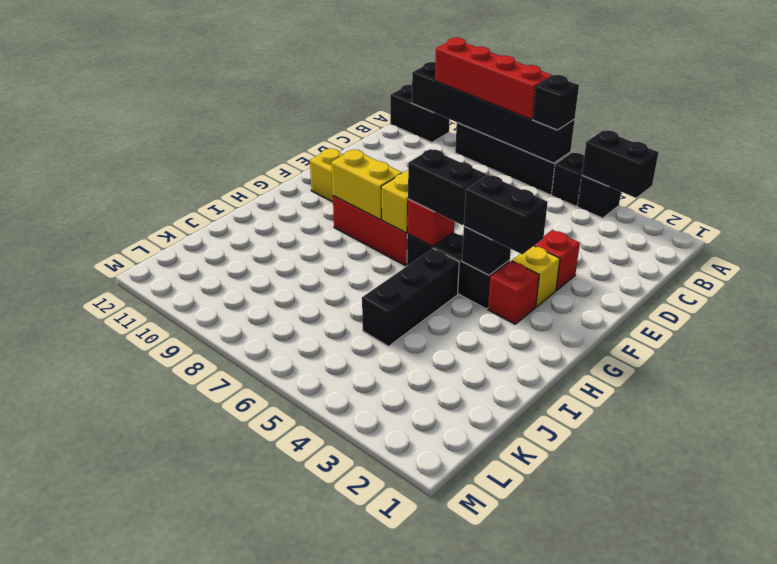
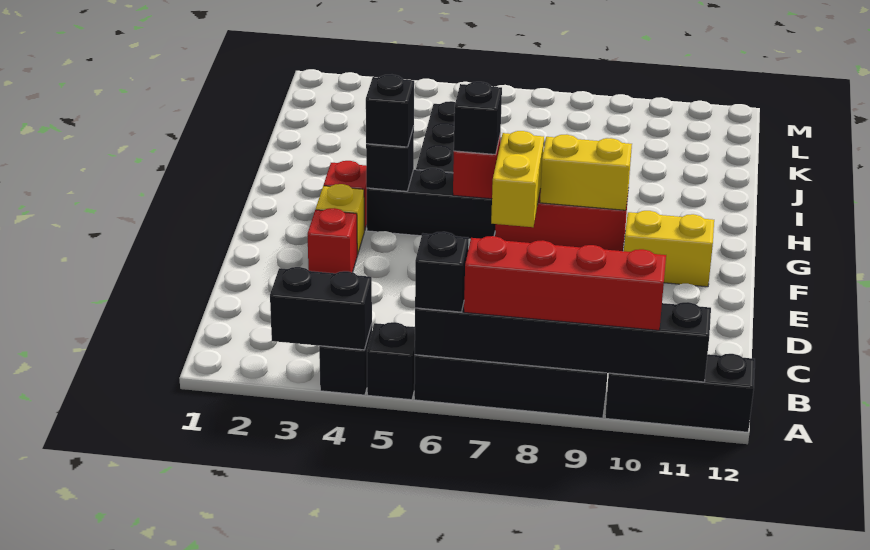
black 1x2 brick [390,85,450,142] -> black 1x3 brick [605,354,755,432]
black 1x2 brick [464,175,548,254] -> black 1x1 brick [366,75,414,147]
black 1x2 brick [408,149,486,225] -> black 1x1 brick [454,82,502,154]

